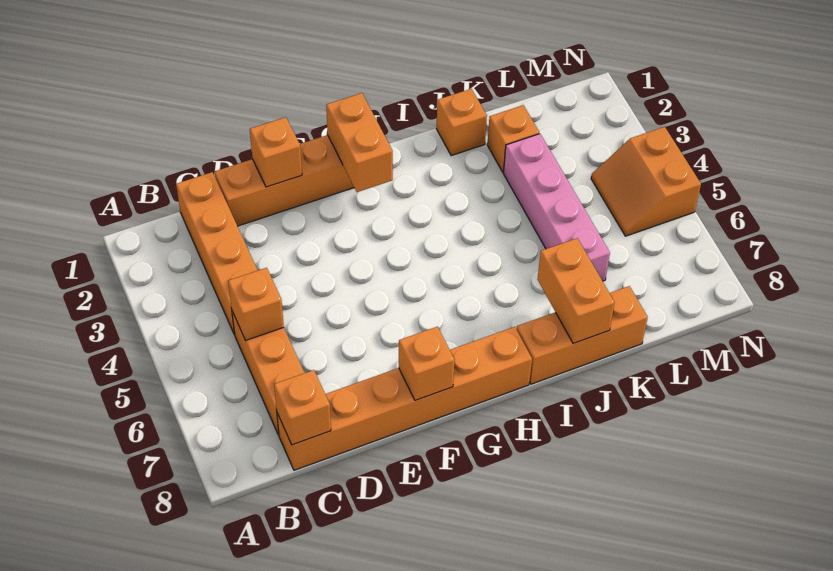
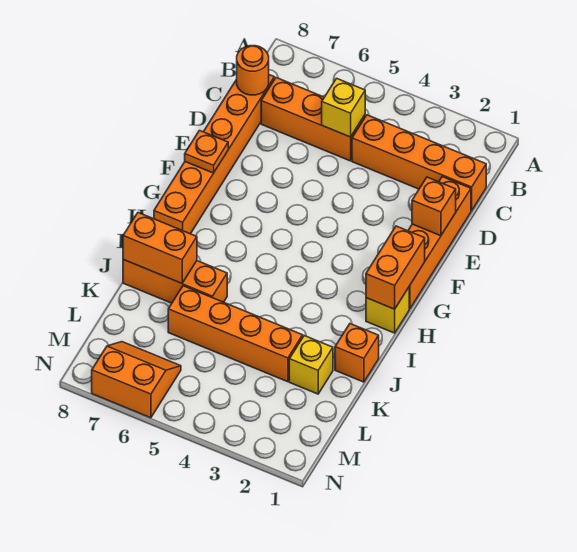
orange 1x1 brick [228,268,284,340] -> yellow 1x1 brick [322,78,365,137]
orange 1x1 brick [274,370,331,445] -> orange 1x1 round brick [237,46,269,95]
orange 1x1 brick [399,327,454,400] -> orange 1x1 plate [185,131,228,173]
orange 1x2 brick [326,93,393,192] -> orange 1x2 brick turned to [366,226,425,309]
none -> yellow 1x1 brick [366,287,409,333]
orange 1x3 brick [517,286,648,384] -> orange 1x3 brick turned to [123,260,227,303]
orange 1x1 brick [487,105,539,172] -> yellow 1x1 brick [289,336,333,394]
pink 1x4 brick [503,134,610,281] -> orange 1x4 brick [168,286,303,382]
orange 2x2 slope [591,127,701,236] -> orange 2x2 slope moved to [92,342,181,418]

